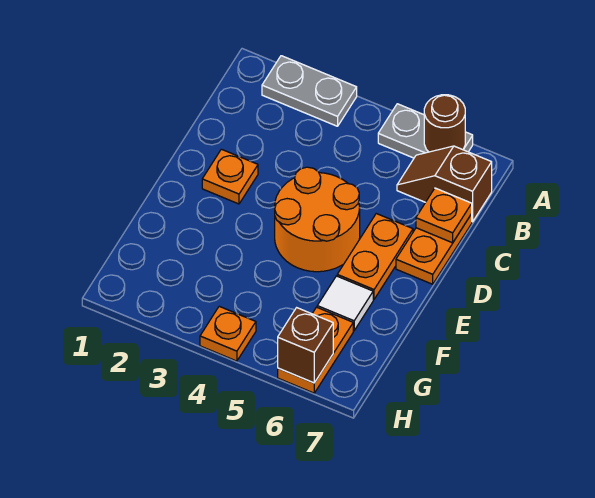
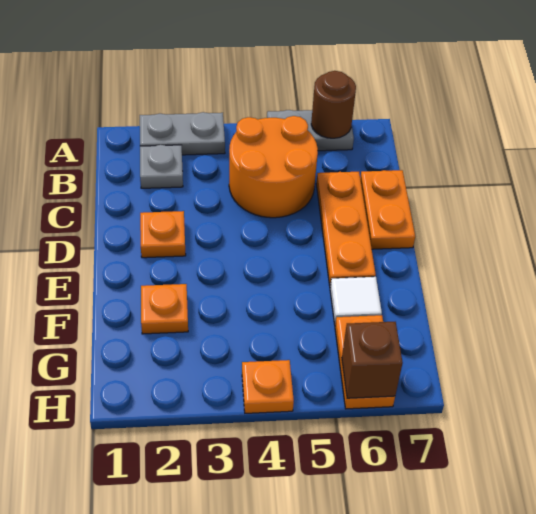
none -> grey 1x1 plate [140,145,183,188]
brown 1x2 slope [397,146,492,222] -> none
orange 1x1 plate [416,188,472,243] -> orange 1x1 plate moved to [141,284,188,334]
orange 2x2 round brick [275,167,360,272] -> orange 2x2 round brick moved to [229,116,318,218]
orange 1x2 plate [337,214,413,299] -> orange 1x3 plate [316,172,376,286]

